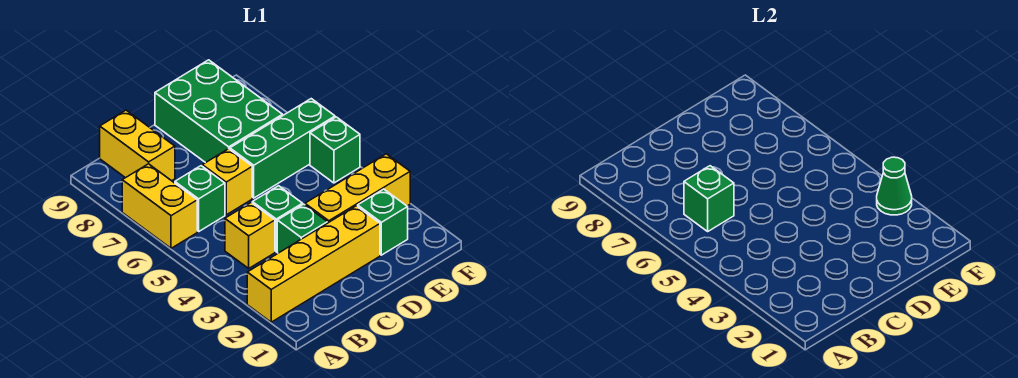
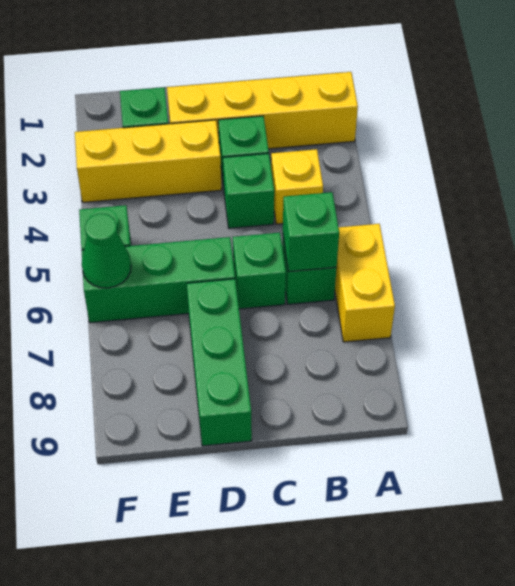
yellow 1x2 brick [100,110,175,181] -> none
yellow 1x1 brick [202,149,252,215] -> green 1x1 brick [233,233,286,309]
green 2x3 brick [155,60,283,163] -> green 1x3 brick [187,279,252,446]
green 1x1 cone [877,157,912,215] -> green 1x1 cone moved to [82,214,131,288]

